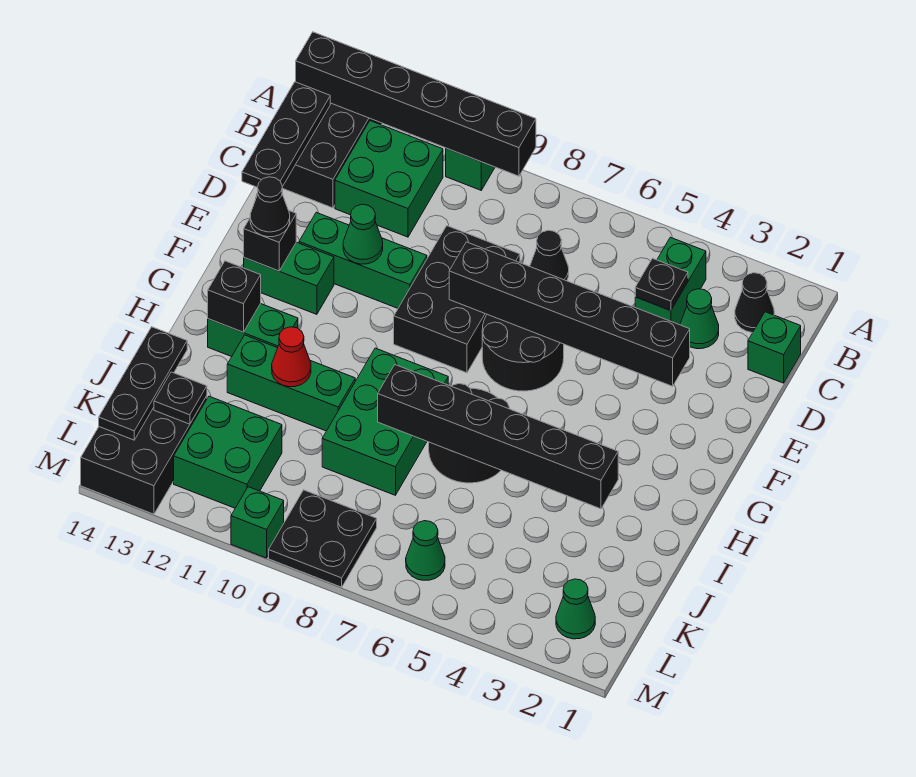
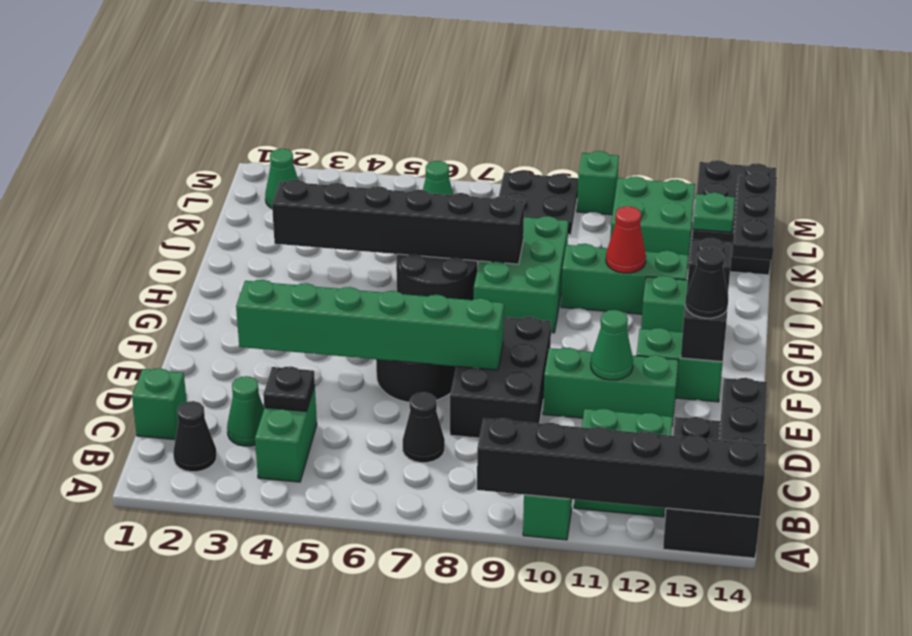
black 1x6 brick [449,242,690,386] -> green 1x6 brick [236,280,504,370]
black 1x1 plate [154,372,207,424] -> green 1x1 plate [693,193,735,232]

